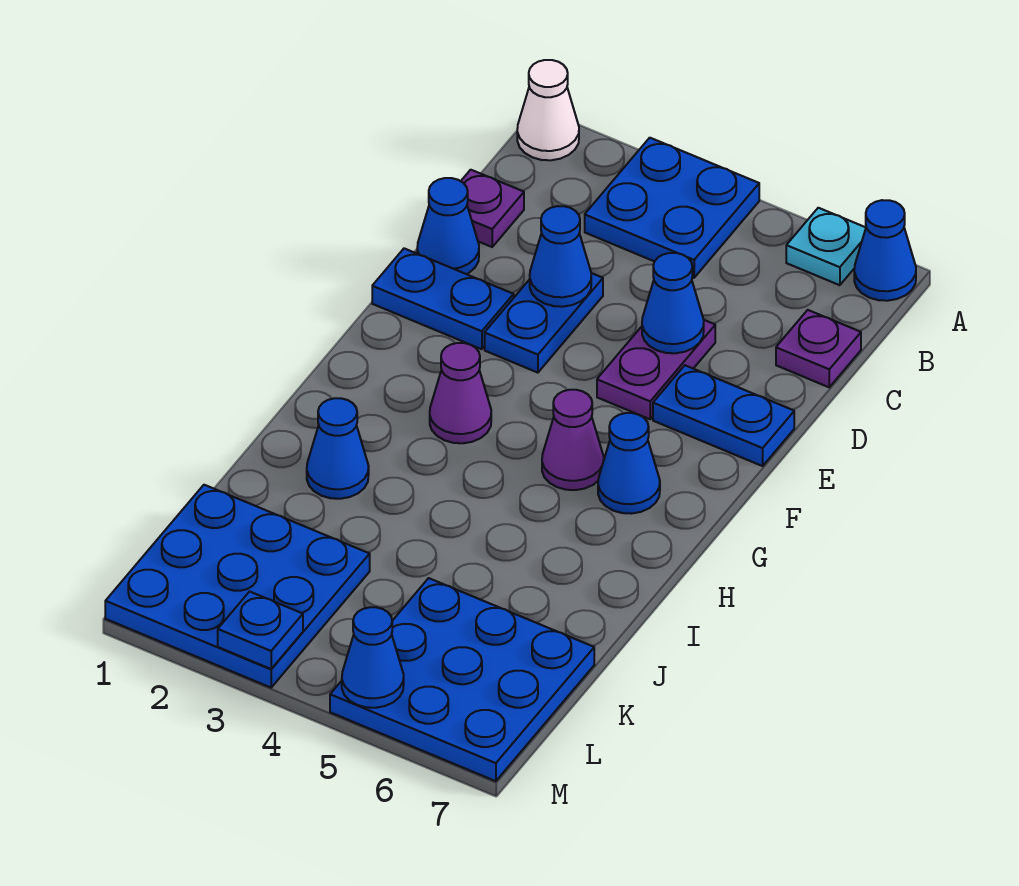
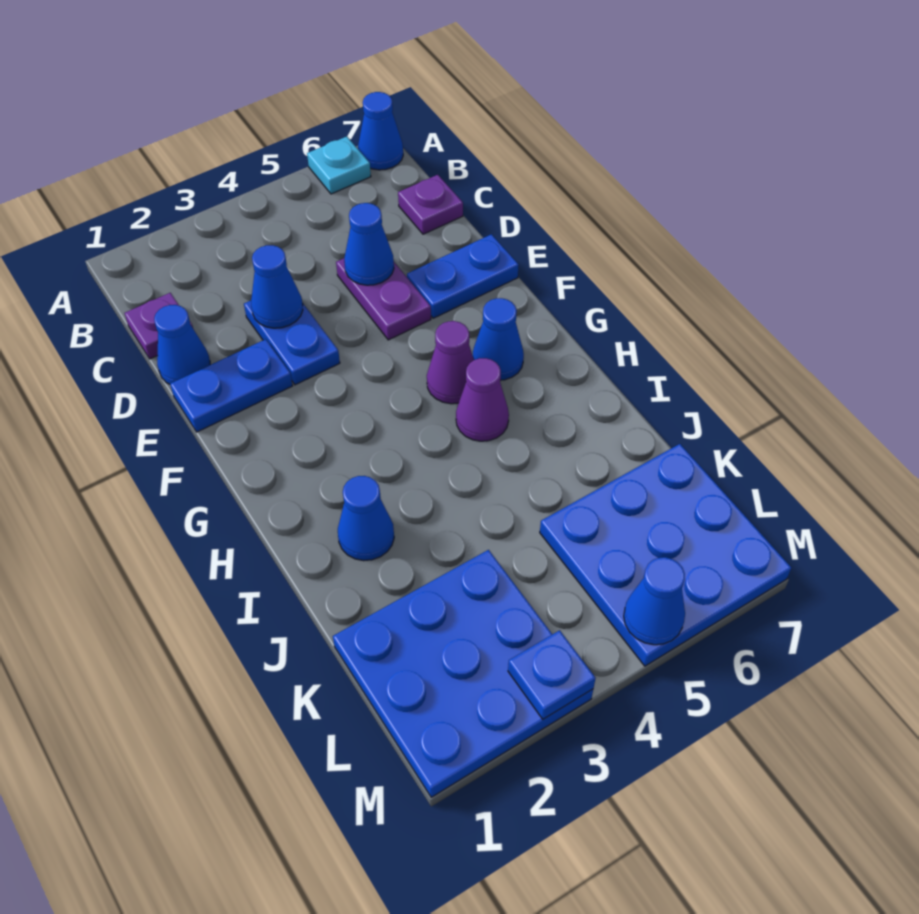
white 1x1 cone [517,60,579,160] -> none
blue 2x2 plate [585,138,759,278] -> none
purple 1x1 cone [430,343,491,443] -> purple 1x1 cone moved to [456,358,509,441]

